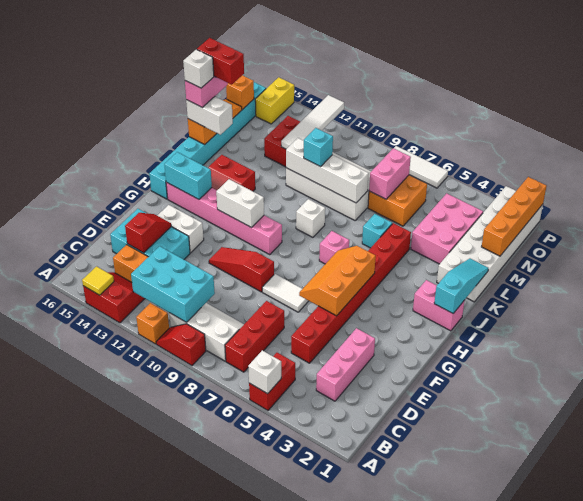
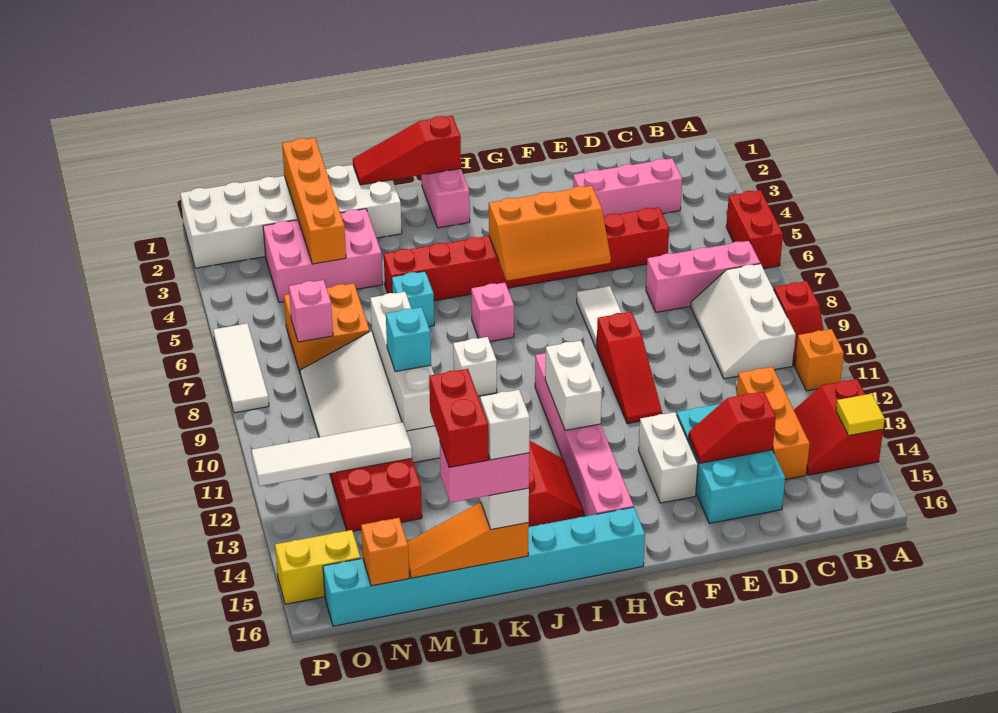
red 1x2 brick [249,353,295,410] -> red 1x2 brick turned to [726,190,783,269]
white 1x1 brick [248,350,281,394] -> none
red 1x3 brick [225,301,284,372] -> pink 1x3 brick [646,241,760,312]
cyan 2x3 brick [131,246,215,322] -> none
cyan 1x2 brick [164,152,212,199] -> none
cyan 1x3 slope [434,259,489,313] -> red 1x3 slope [353,116,461,185]
orange 1x4 brick [482,177,547,256] -> orange 1x4 brick turned to [282,138,346,264]
pink 1x2 brick [369,148,411,199] -> pink 1x1 brick [289,280,333,342]

